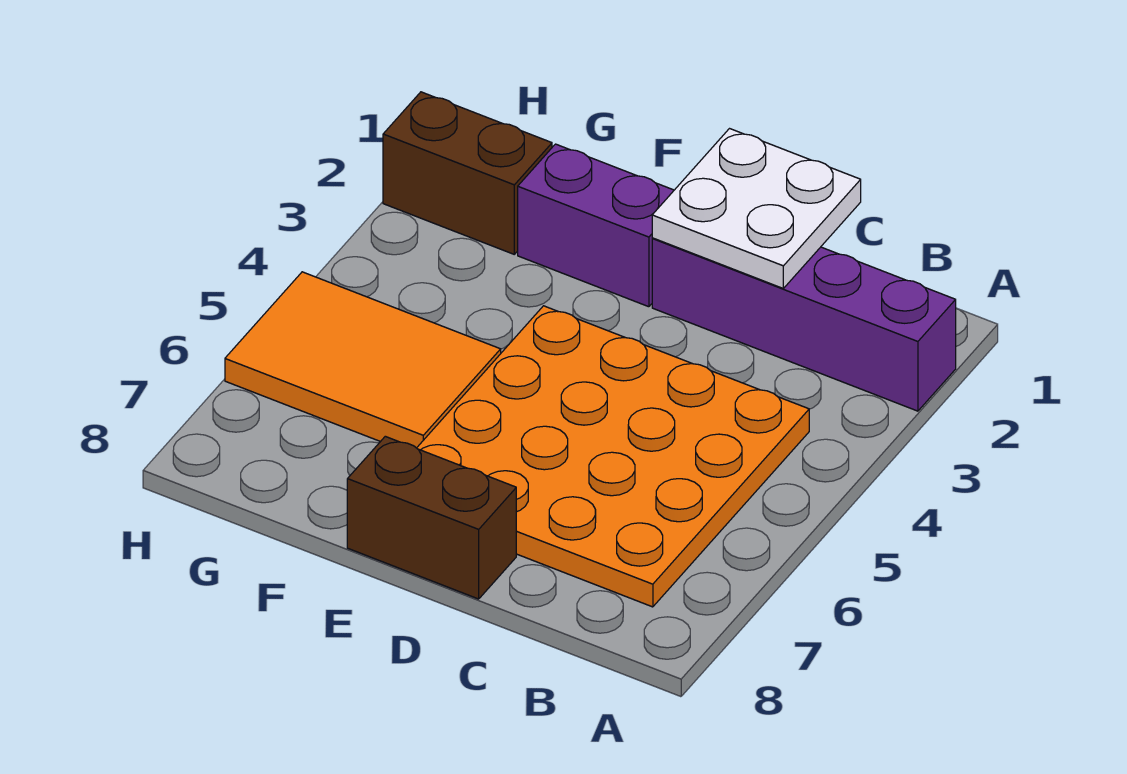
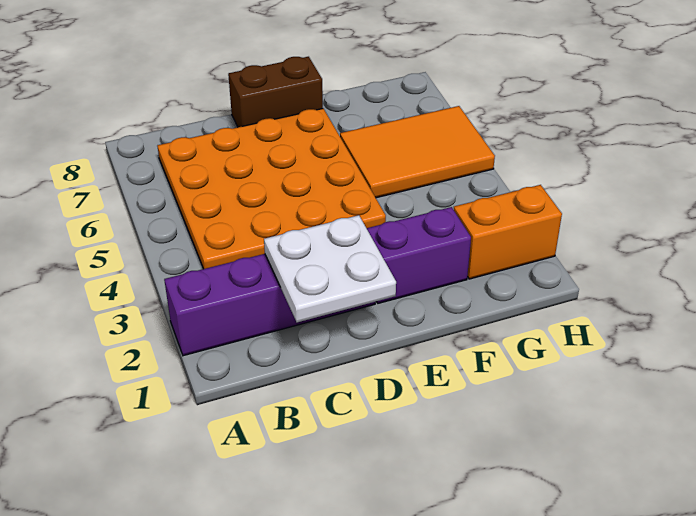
brown 1x2 brick [383,92,552,254] -> orange 1x2 brick [454,185,562,279]

